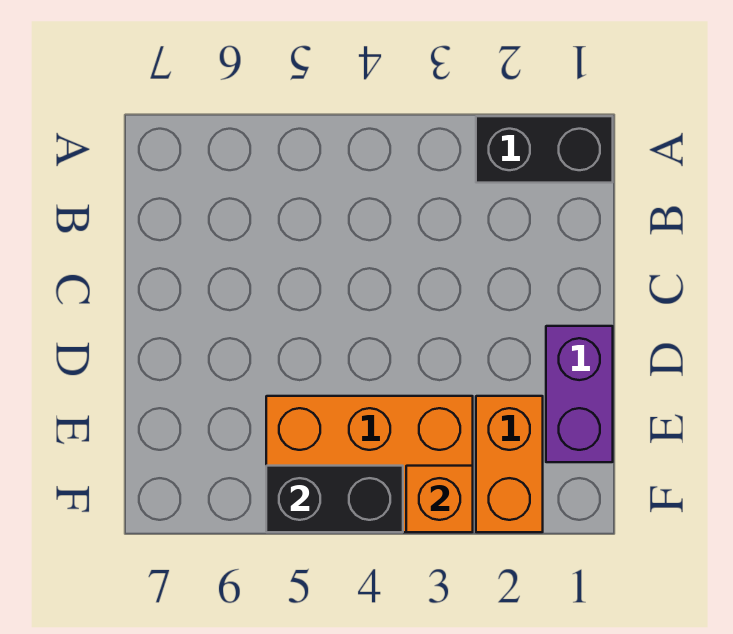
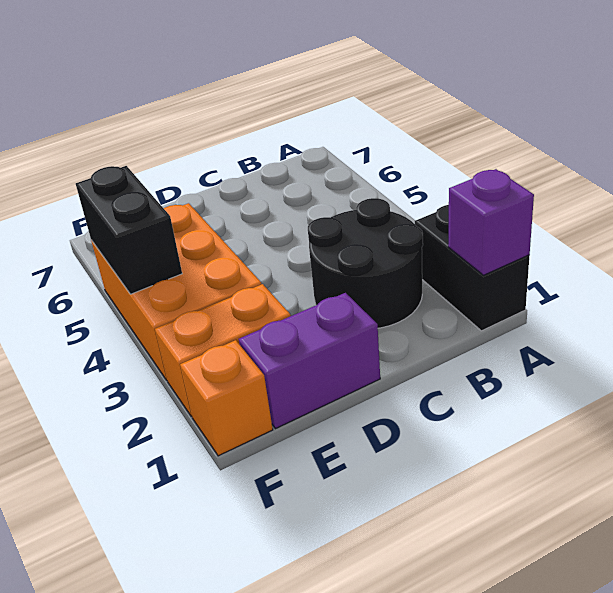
none -> purple 1x1 brick [448,169,534,275]
none -> black 2x2 round brick [308,198,423,328]
orange 1x1 brick [406,466,473,532] -> orange 1x1 brick moved to [180,340,273,456]

